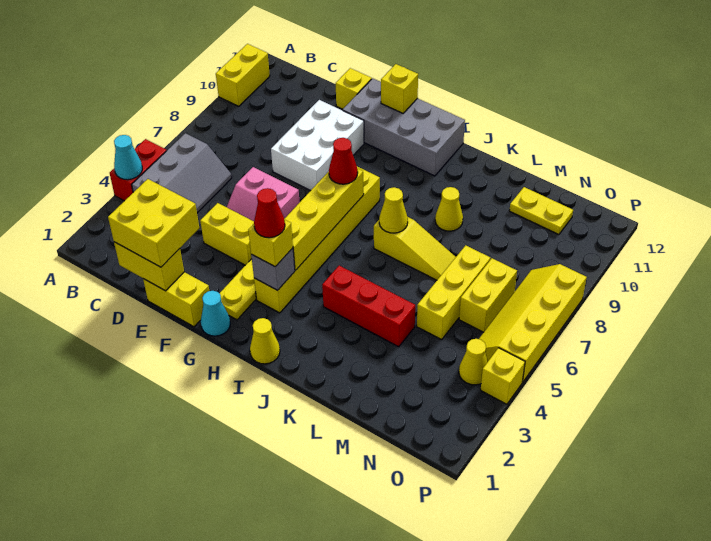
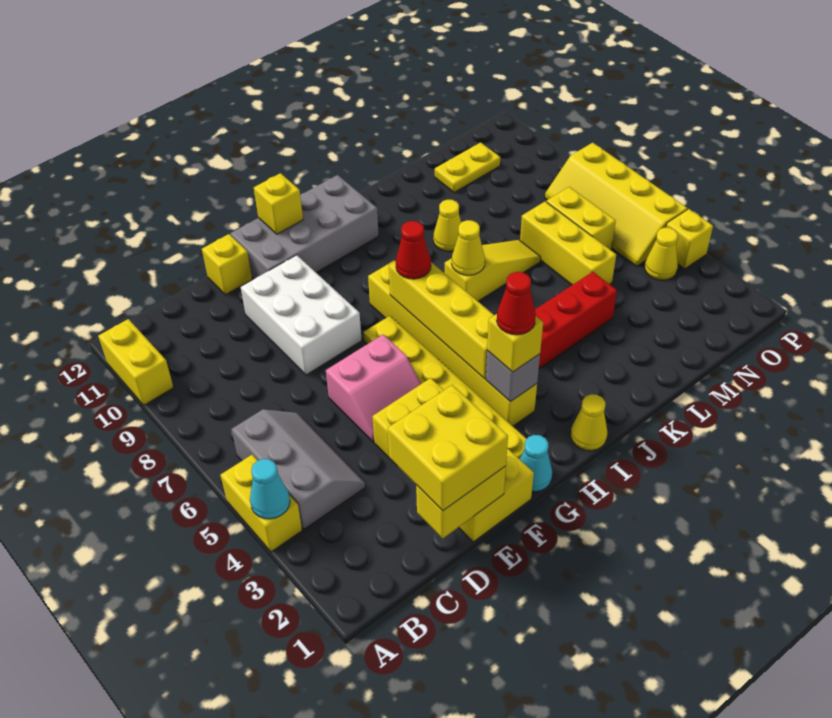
red 1x2 brick [110,139,167,201] -> yellow 1x2 brick [221,455,302,552]

